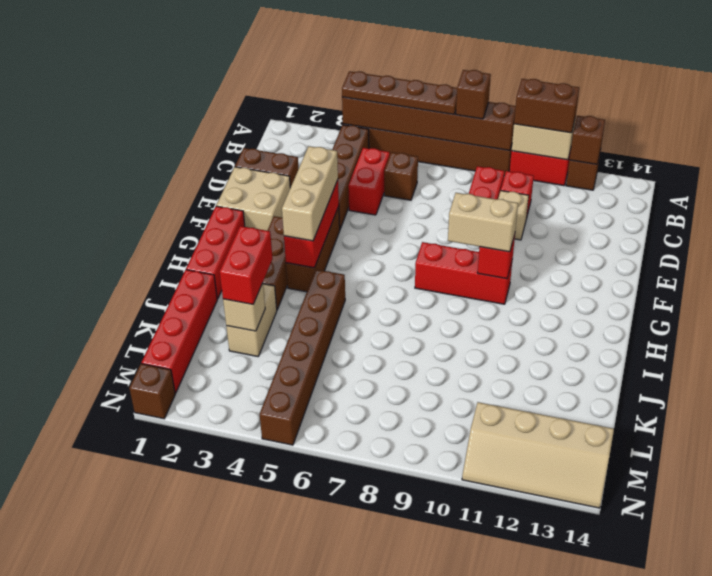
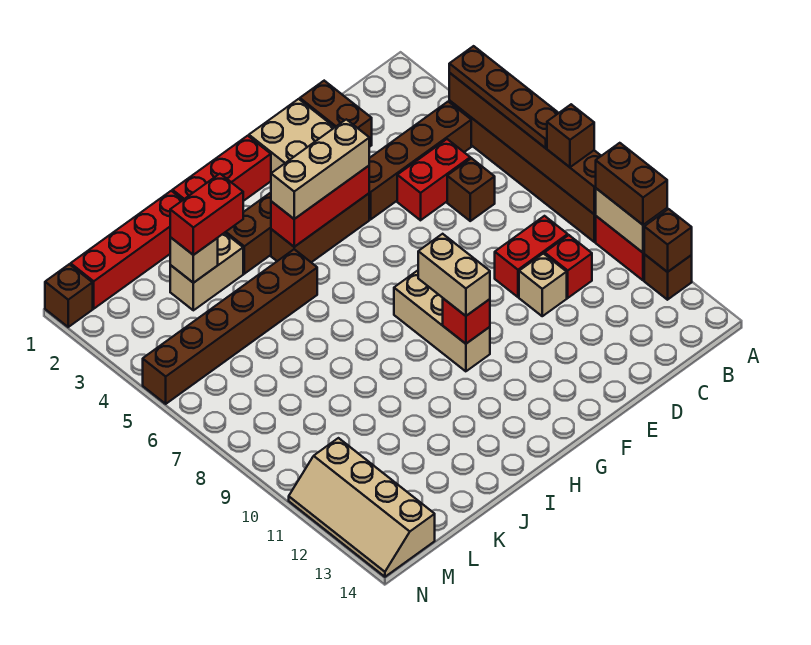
red 1x3 brick [415,242,513,304] -> tan 1x3 brick [394,271,490,371]

